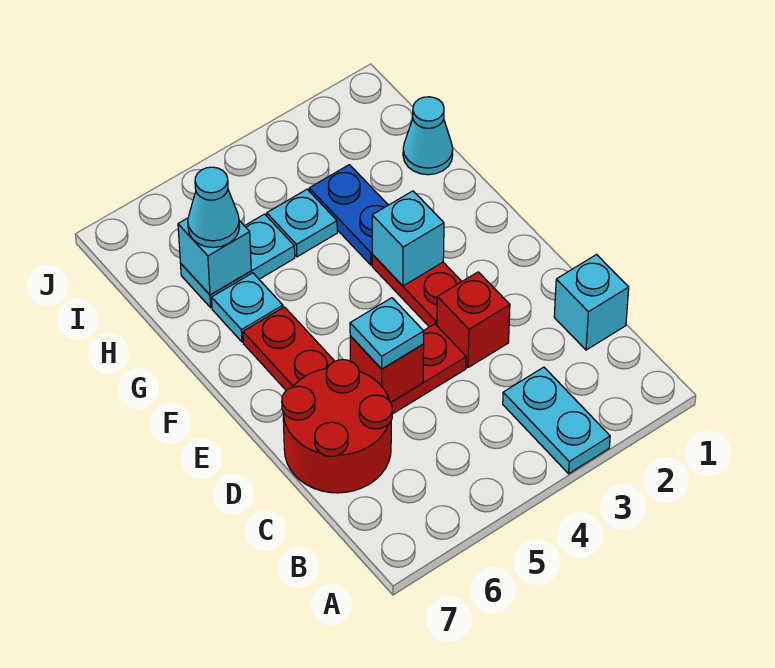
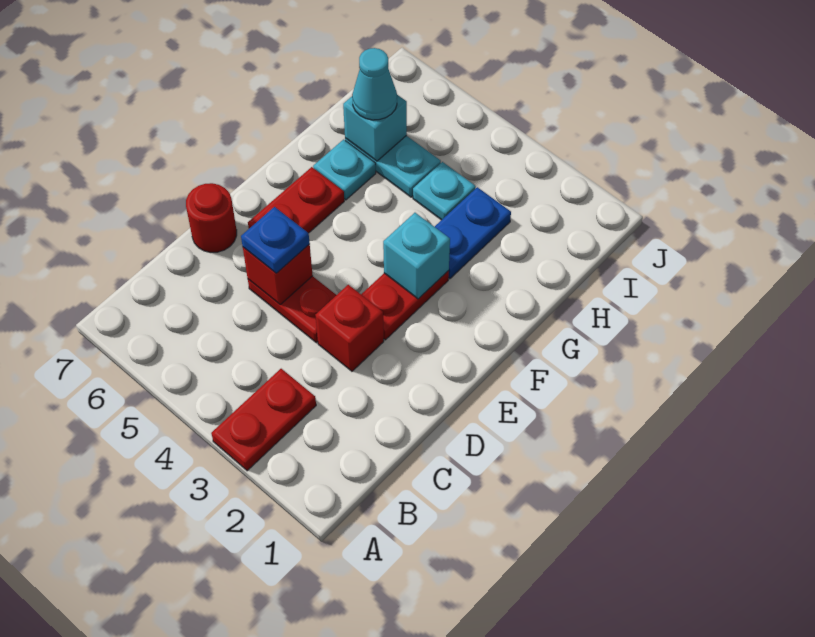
cyan 1x2 plate [503,367,610,474] -> red 1x2 plate [211,369,316,471]
cyan 1x1 brick [554,255,629,350] -> none
red 2x2 round brick [282,360,392,493] -> red 1x1 round brick [186,183,237,252]
cyan 1x1 plate [350,298,424,369] -> blue 1x1 plate [241,207,310,273]
cyan 1x1 cone [403,97,453,175] -> none

